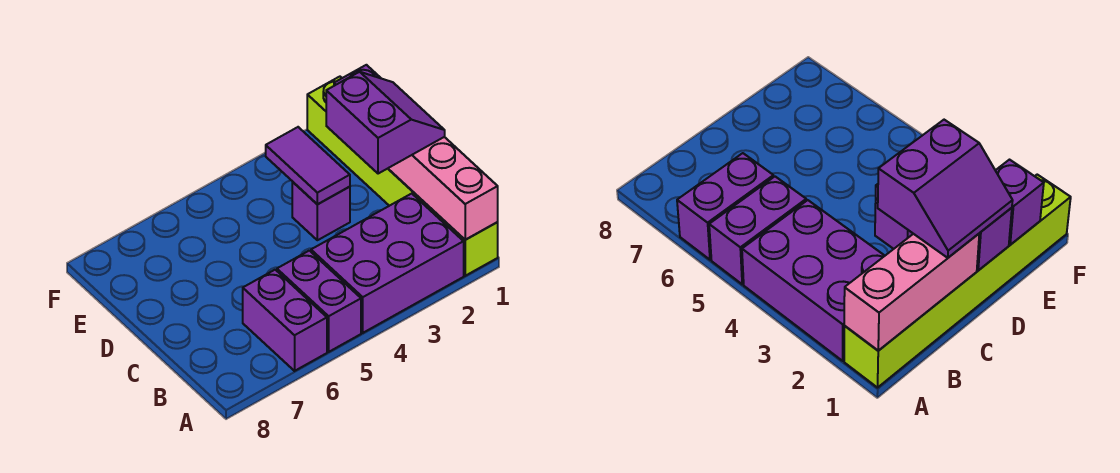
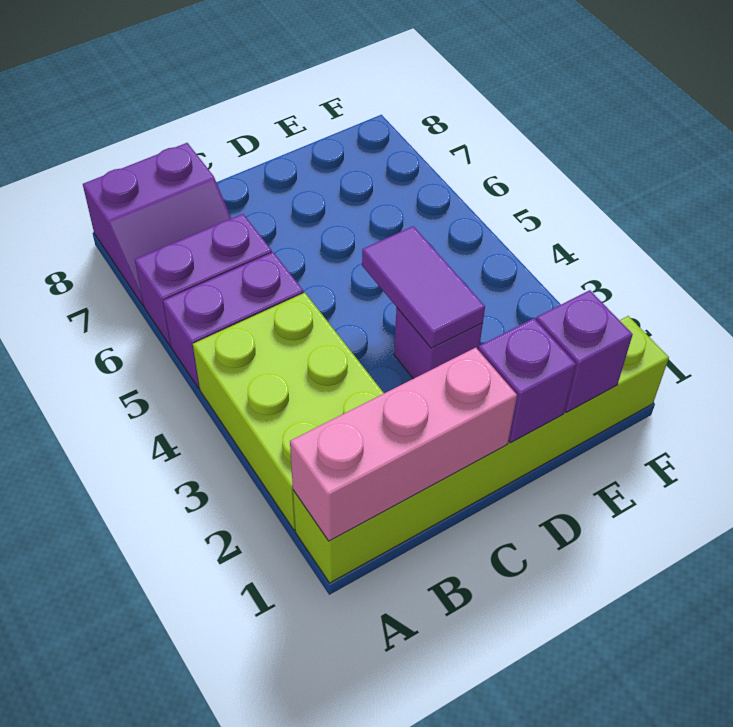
purple 2x3 brick [311,194,464,333] -> lime 2x3 brick [193,293,384,530]
purple 2x2 slope [326,72,445,174] -> purple 2x2 slope moved to [83,143,231,306]
purple 1x2 tile [266,127,350,204] -> purple 1x2 tile turned to [362,226,485,348]

